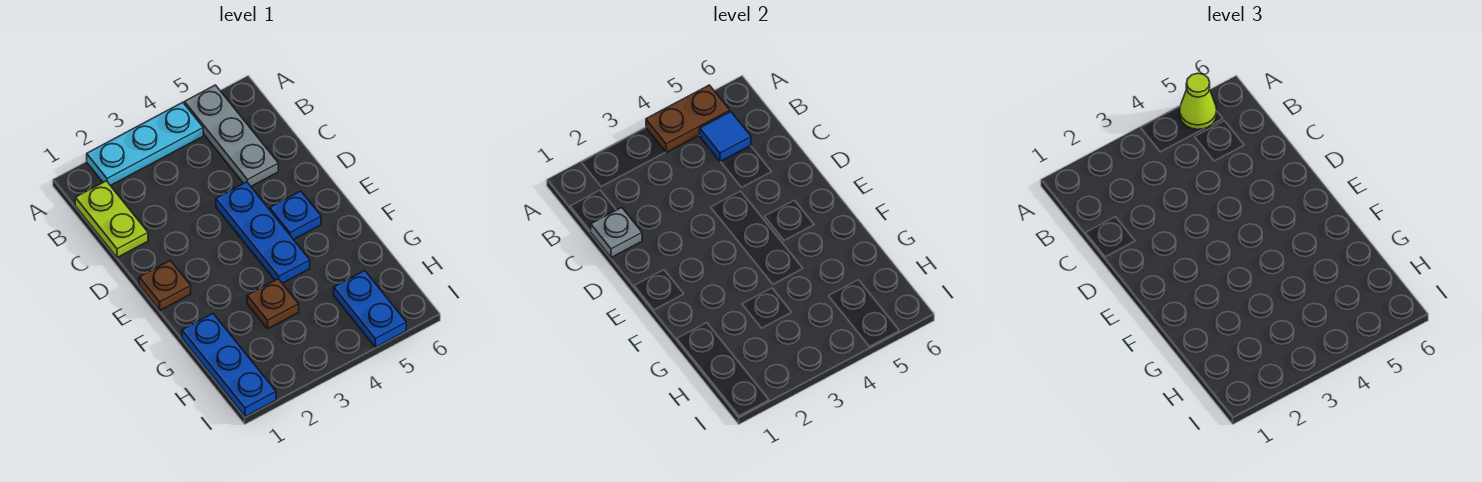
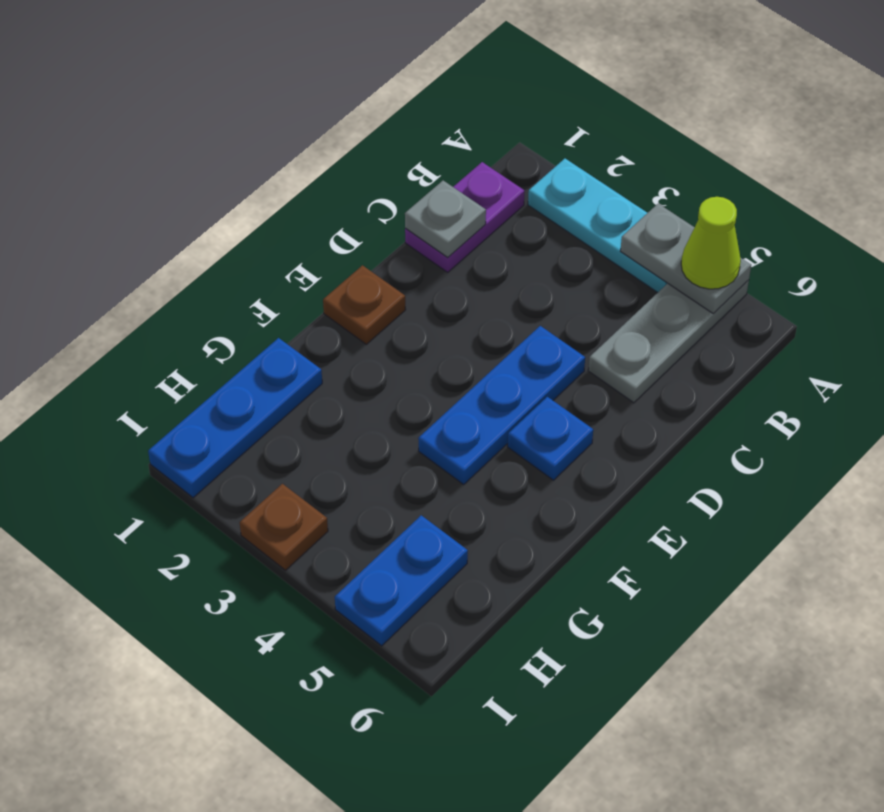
brown 1x2 plate [646,85,730,153] -> grey 1x2 plate [620,204,751,314]
lime 1x2 plate [75,181,148,258] -> purple 1x2 plate [405,162,525,272]
blue 1x1 tile [700,112,751,162] -> none
brown 1x1 plate [247,279,299,329] -> brown 1x1 plate moved to [240,484,328,570]

